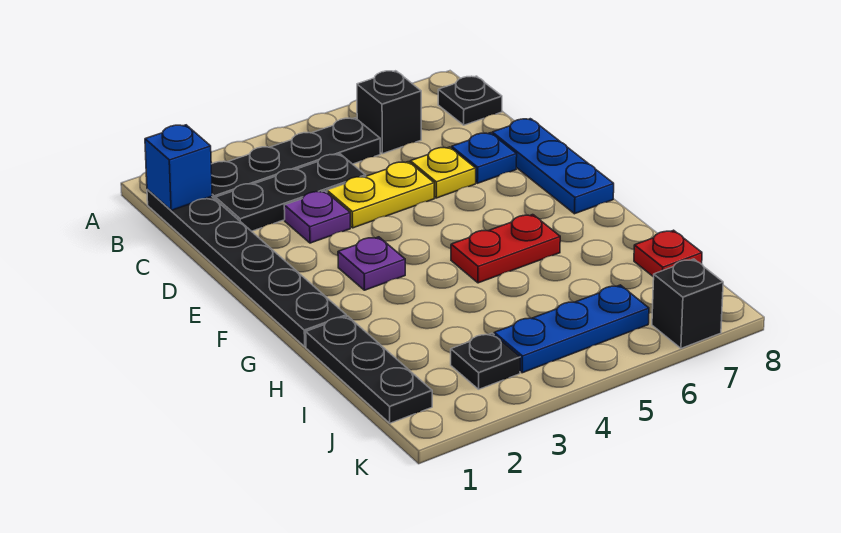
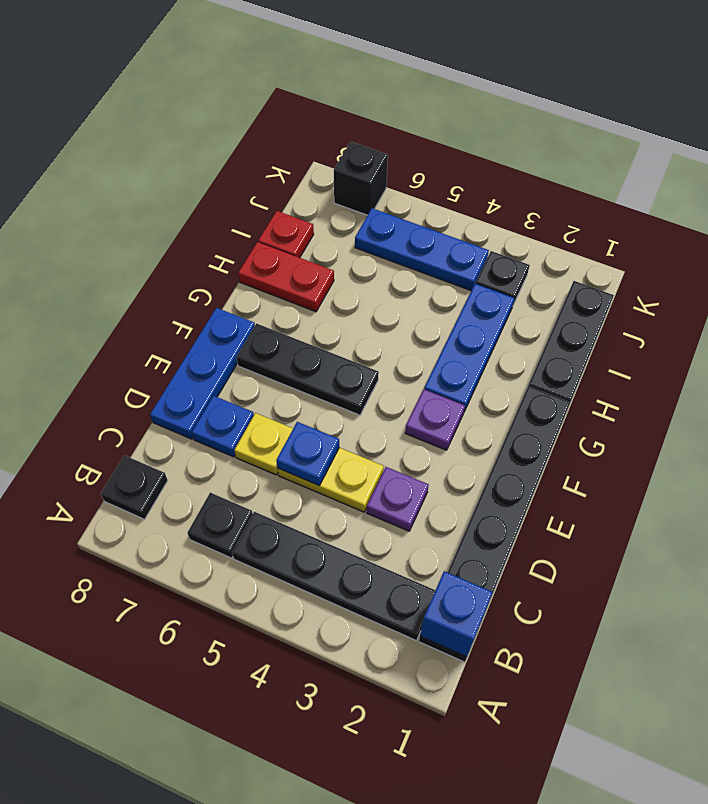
black 1x1 brick [357,71,421,154] -> black 1x1 plate [187,493,253,558]
black 1x3 plate [216,154,366,231] -> black 1x3 plate moved to [236,324,379,415]
none -> blue 1x1 plate [276,422,339,486]
none -> blue 1x3 plate [424,284,515,411]
red 1x2 plate [451,215,560,283] -> red 1x2 plate moved to [238,242,334,312]

